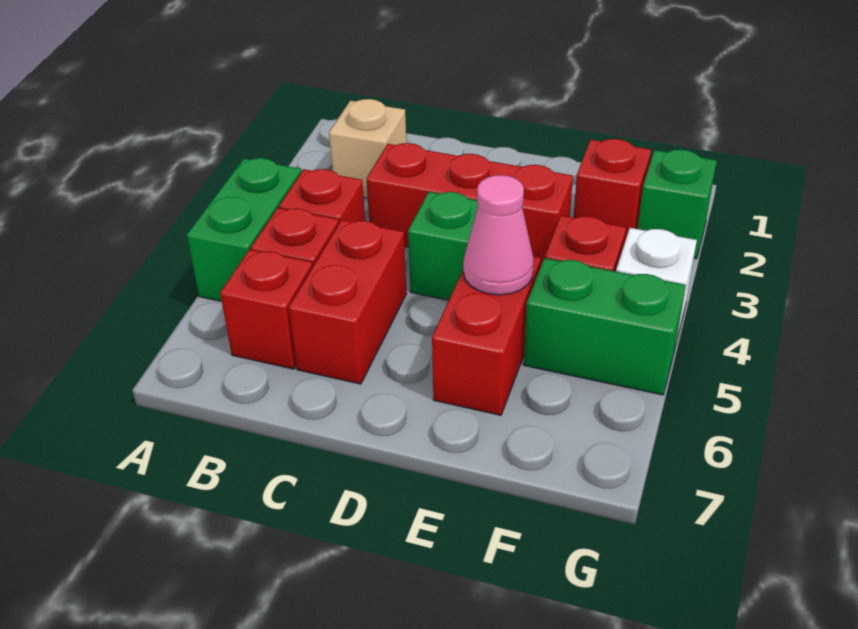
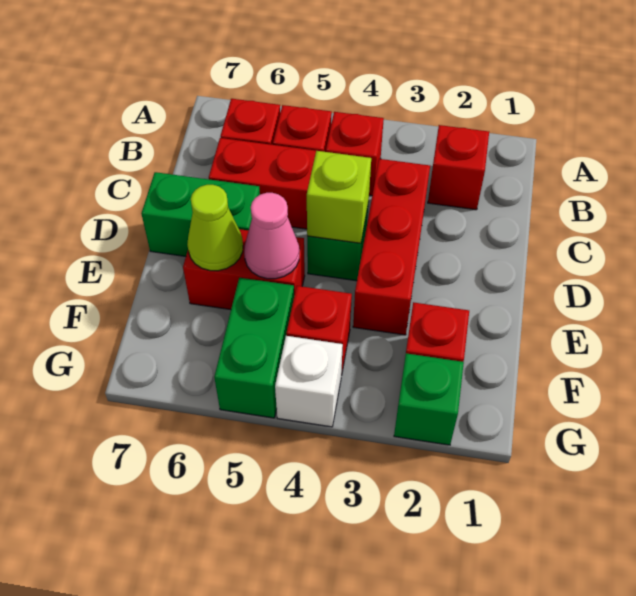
green 1x2 brick [187,158,301,301] -> green 1x2 brick moved to [141,172,260,256]
tan 1x1 brick [329,99,407,198] -> red 1x1 brick [428,125,489,210]
none -> lime 1x1 brick [307,151,371,243]
none -> lime 1x1 cone [187,185,243,271]

